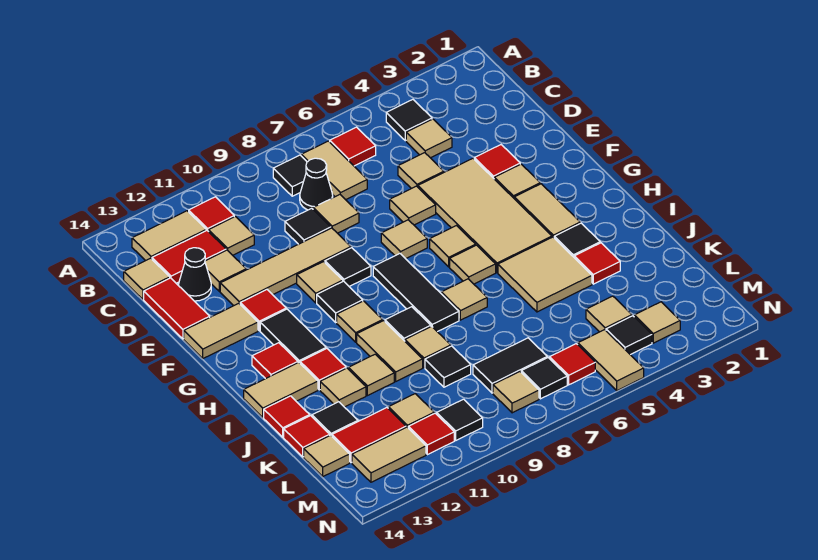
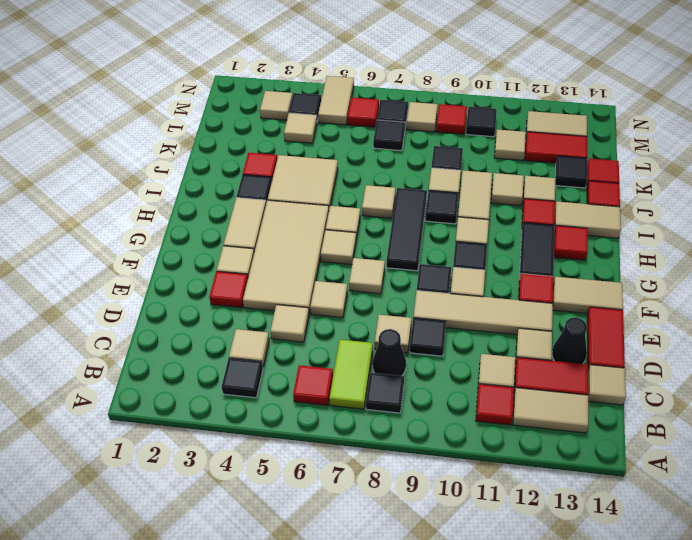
tan 1x2 tile [301,141,367,200] -> lime 1x2 tile [329,340,373,409]
black 1x2 tile [473,338,547,393] -> black 1x1 tile [373,120,405,151]
tan 1x1 tile [304,435,350,476] -> none
red 1x1 tile [408,413,454,455] -> red 1x1 tile moved to [436,104,467,134]

